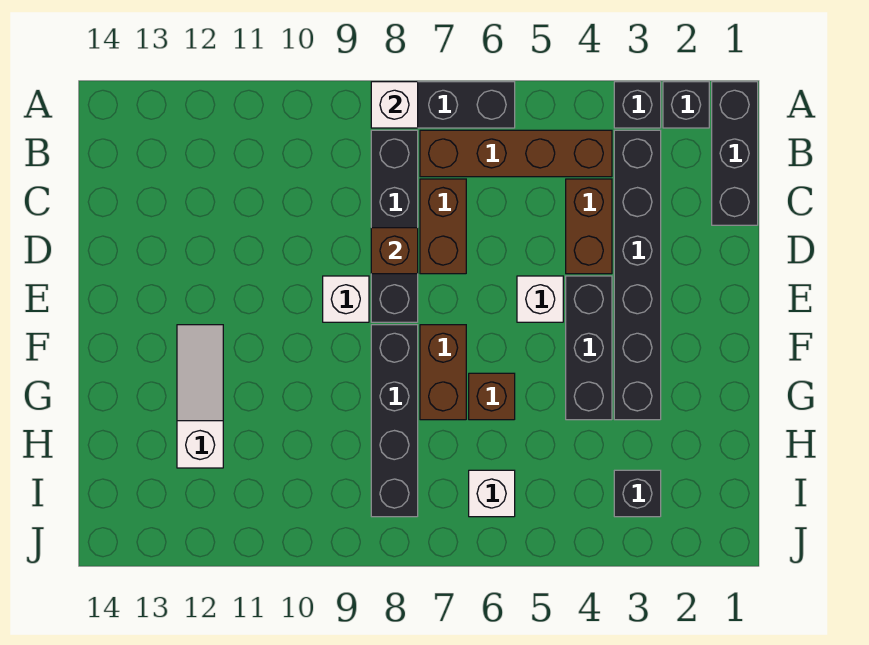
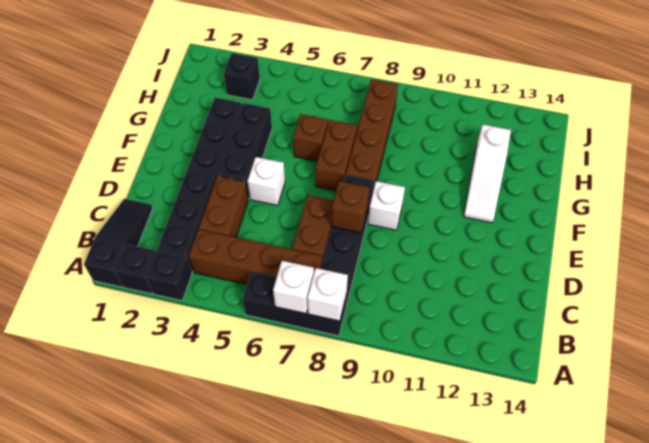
black 1x3 brick [712,82,758,225] -> black 1x3 slope [84,199,153,287]
black 1x4 brick [371,325,418,517] -> brown 1x4 brick [346,79,398,186]
white 1x1 brick [469,470,515,517] -> white 1x1 brick moved to [273,261,314,313]

